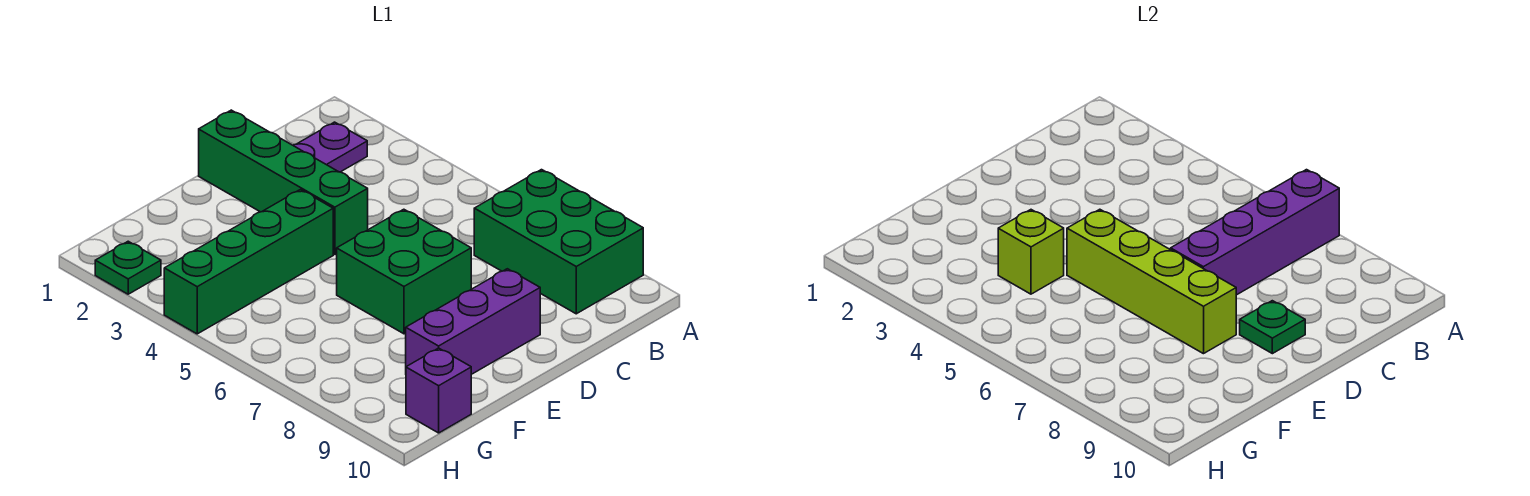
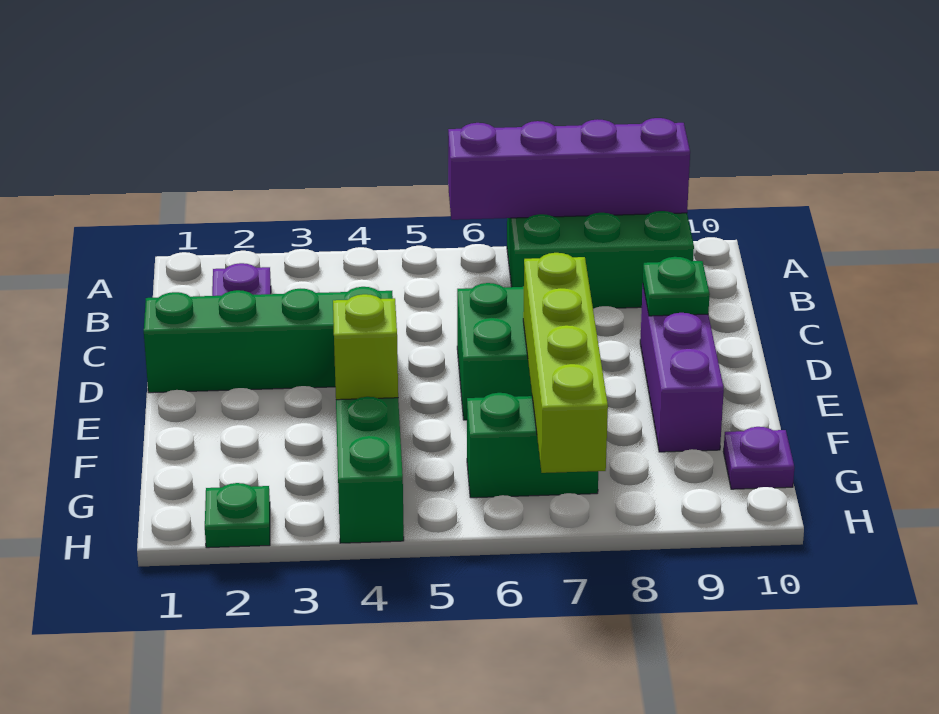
purple 1x4 brick [1171,170,1339,295] -> purple 1x4 brick turned to [448,118,690,220]
lime 1x4 brick [1067,209,1236,354] -> lime 1x4 brick turned to [523,253,608,473]
none -> green 1x2 brick [467,393,598,498]
purple 1x1 brick [406,348,471,433] -> purple 1x1 plate [723,427,794,489]

